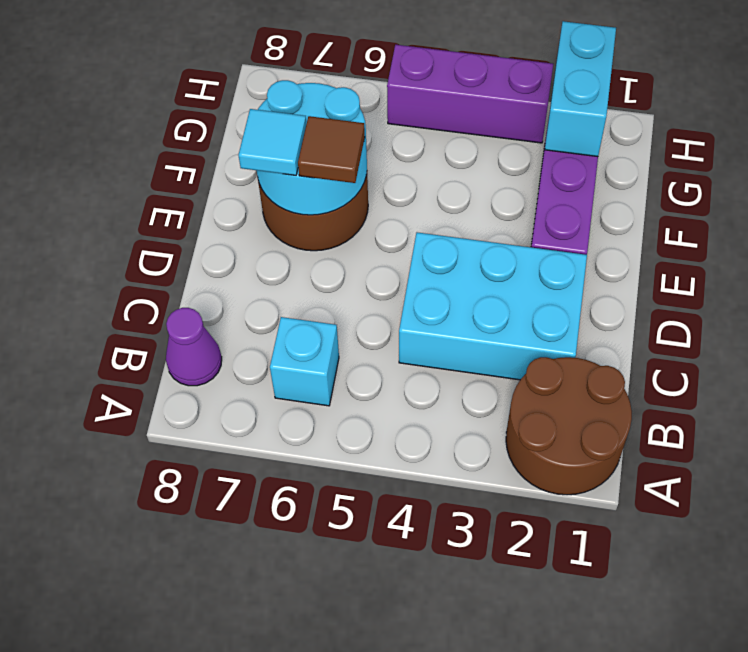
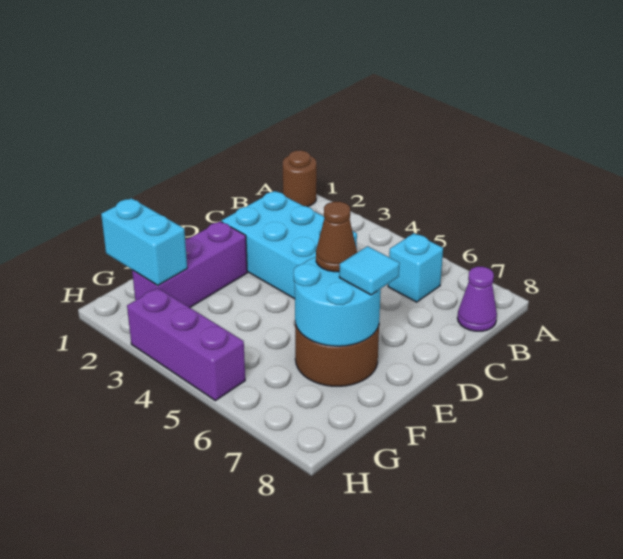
brown 2x2 round brick [506,357,632,495] -> brown 1x1 round brick [283,150,317,207]
brown 1x1 tile [298,116,365,183] -> brown 1x1 cone [316,202,357,272]
cyan 1x2 brick [545,21,616,157] -> cyan 1x2 brick turned to [101,198,187,285]

